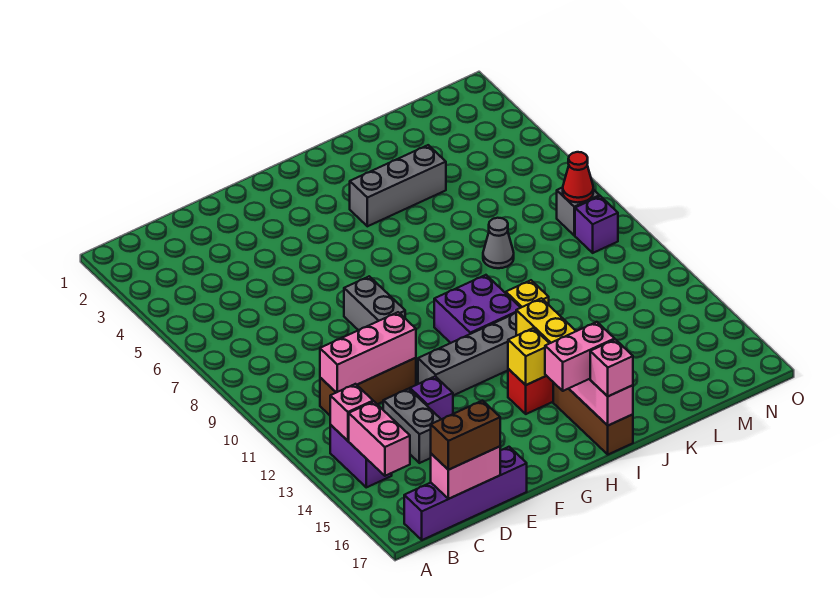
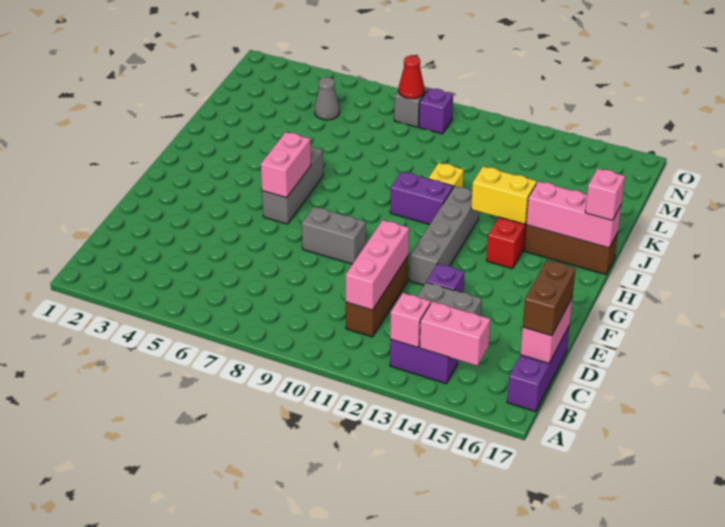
purple 1x4 brick [404,447,527,540] -> purple 1x3 brick [507,325,570,411]
purple 2x2 brick [434,275,521,343] -> purple 1x2 brick [390,172,453,224]
yellow 1x1 brick [508,328,549,385] -> none
pink 1x2 brick [545,322,615,391] -> pink 1x2 brick moved to [261,132,311,198]
grey 1x3 brick [350,145,446,226] -> grey 1x3 brick moved to [262,146,323,224]
grey 1x1 cone [483,218,514,268] -> grey 1x1 cone moved to [315,77,340,120]

